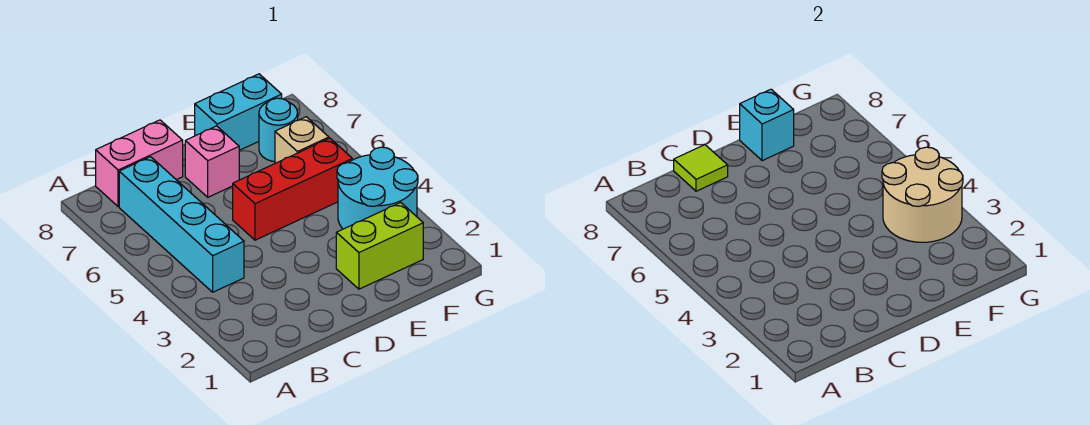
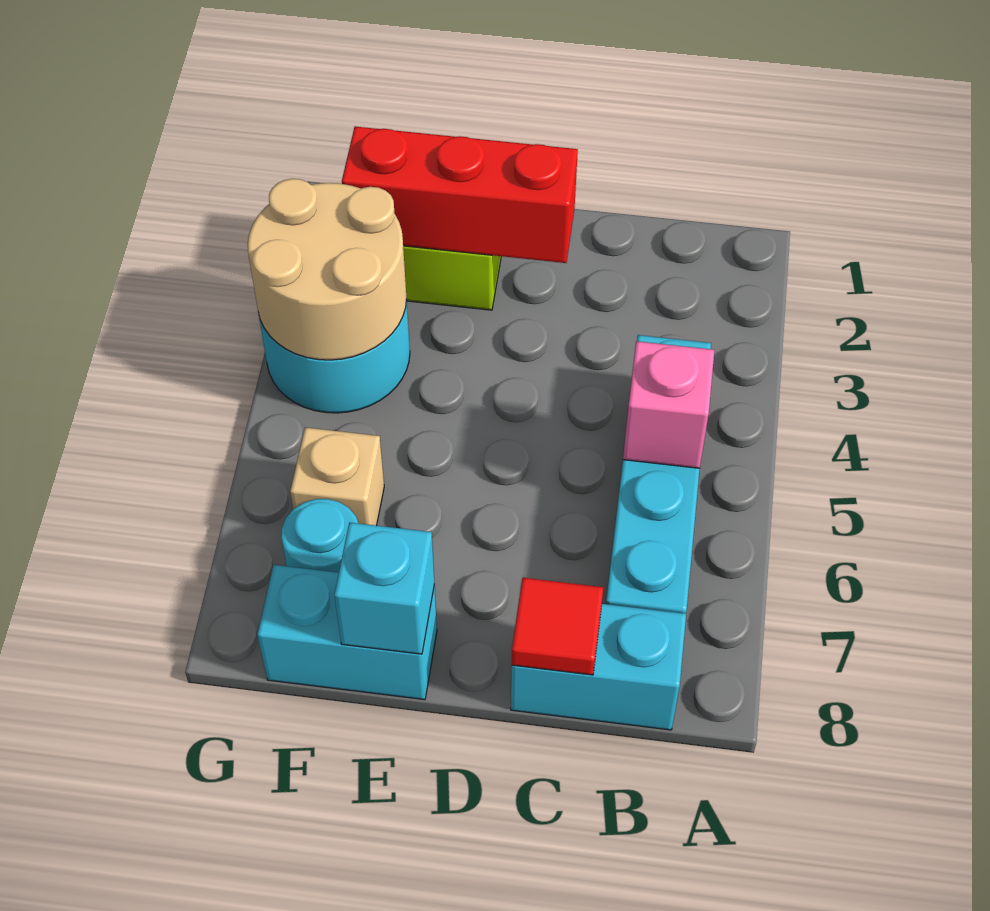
pink 1x2 brick [96,120,183,207] -> cyan 1x2 brick [511,604,686,730]
lime 1x1 tile [674,145,728,191] -> red 1x1 tile [512,578,603,675]
red 1x3 brick [233,138,352,240] -> red 1x3 brick moved to [342,127,578,263]
pink 1x1 brick [185,126,239,197] -> pink 1x1 brick moved to [623,341,714,468]

